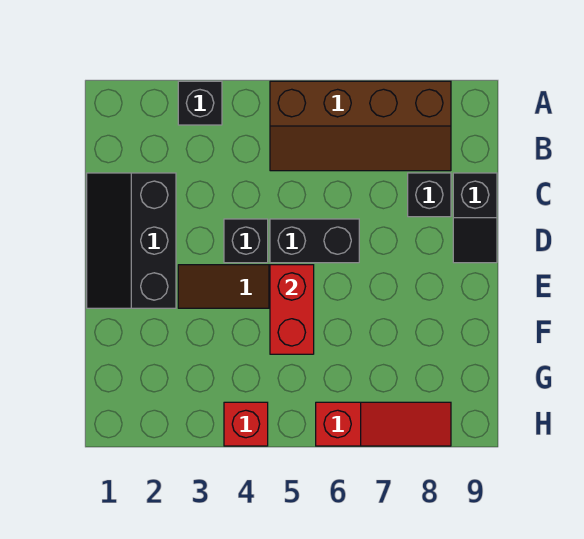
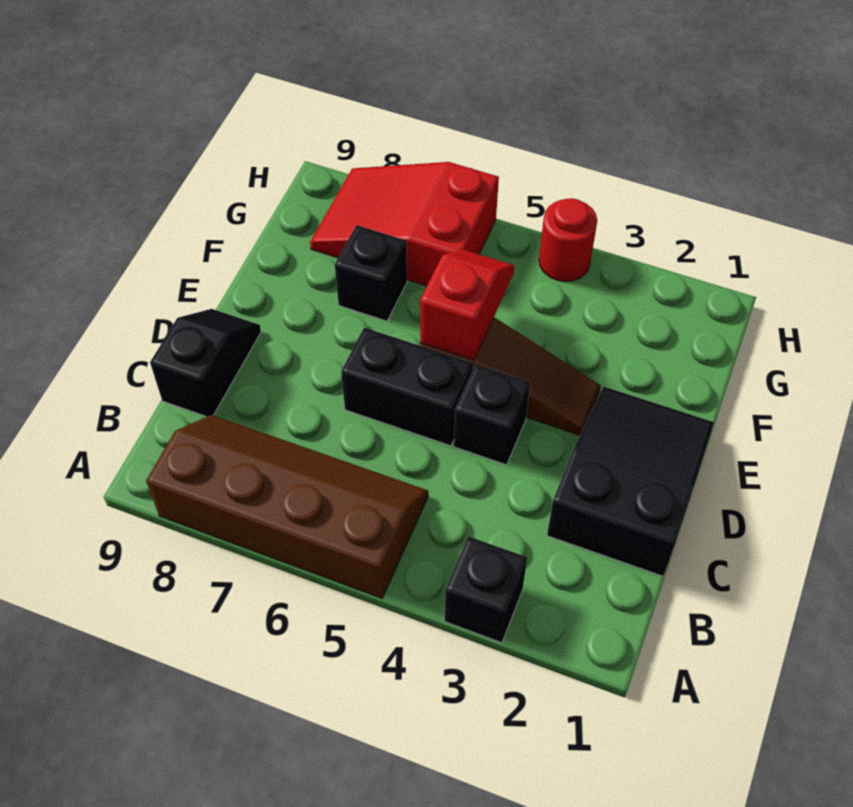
black 2x3 slope [87,173,176,308] -> black 2x3 slope turned to [547,387,714,576]
black 1x1 brick [408,173,451,217] -> black 1x1 brick moved to [335,225,407,321]
red 1x2 brick [270,265,314,354] -> red 1x2 slope [420,249,514,360]
red 1x1 brick [224,402,268,446] -> red 1x1 round brick [539,198,597,282]
red 1x3 slope [316,402,451,446] -> red 2x3 slope [310,162,499,286]

